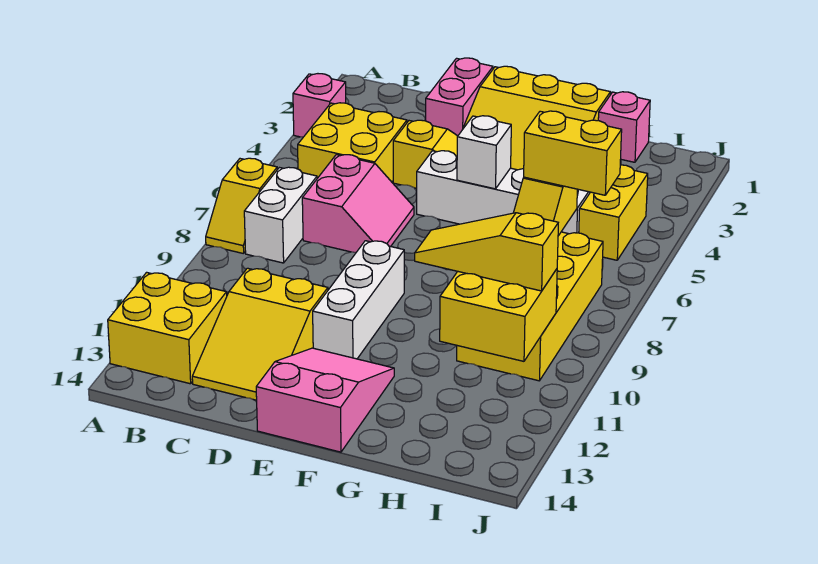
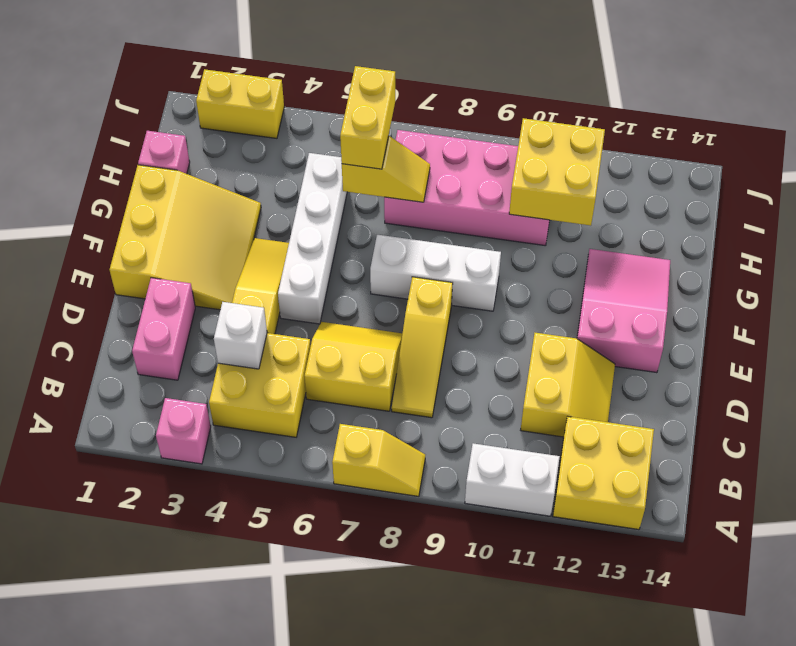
white 1x2 brick [244,167,317,263] -> white 1x2 brick moved to [465,443,560,516]
pink 2x2 slope [302,155,414,252] -> yellow 2x2 slope [305,322,402,411]
yellow 2x3 slope [192,268,328,400] -> yellow 2x2 slope [521,333,615,437]
pink 1x2 brick [426,58,493,136] -> pink 1x2 brick turned to [132,278,195,380]
white 1x3 brick [313,241,404,359] -> white 1x3 brick moved to [370,235,501,311]
pink 2x3 slope [256,348,394,452] -> pink 2x3 slope turned to [577,249,670,373]
white 1x1 brick [457,116,511,189] -> white 1x1 brick moved to [214,302,267,369]
yellow 1x3 slope [415,213,558,291] -> yellow 1x3 slope moved to [392,277,453,418]
yellow 2x4 brick [457,232,603,381] -> pink 2x4 brick [384,130,550,246]
yellow 1x2 brick [579,165,648,260] -> yellow 1x2 brick moved to [196,69,284,138]

